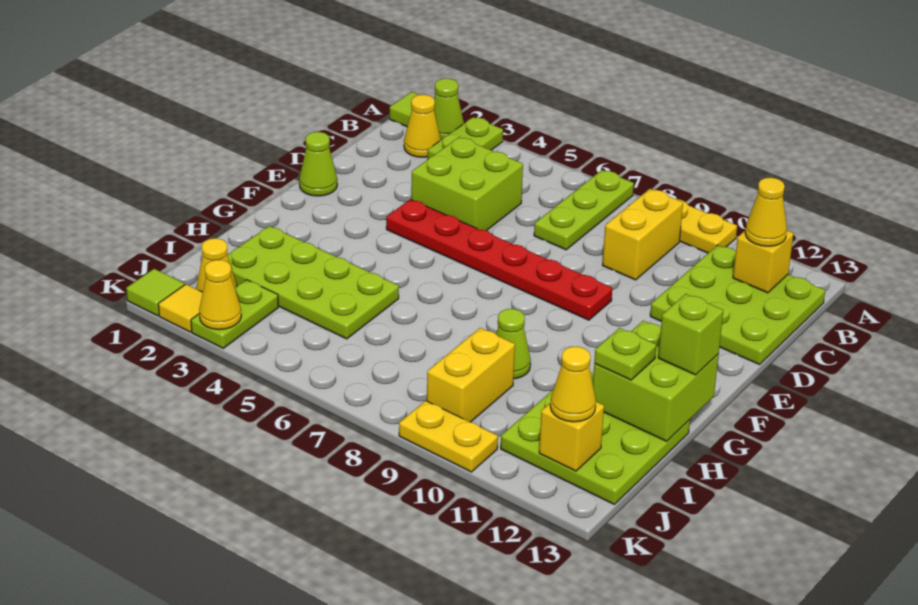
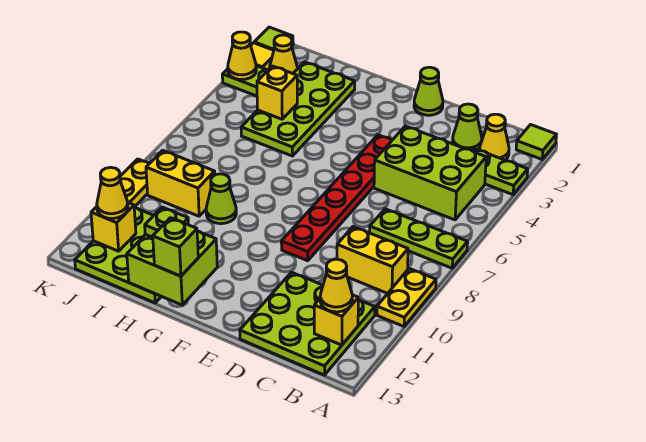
lime 1x1 cone [434,78,464,140] -> lime 1x1 cone moved to [453,104,482,150]
lime 2x2 brick [411,137,523,231] -> lime 2x3 brick [374,126,486,220]
none -> yellow 1x1 brick [257,66,297,119]

